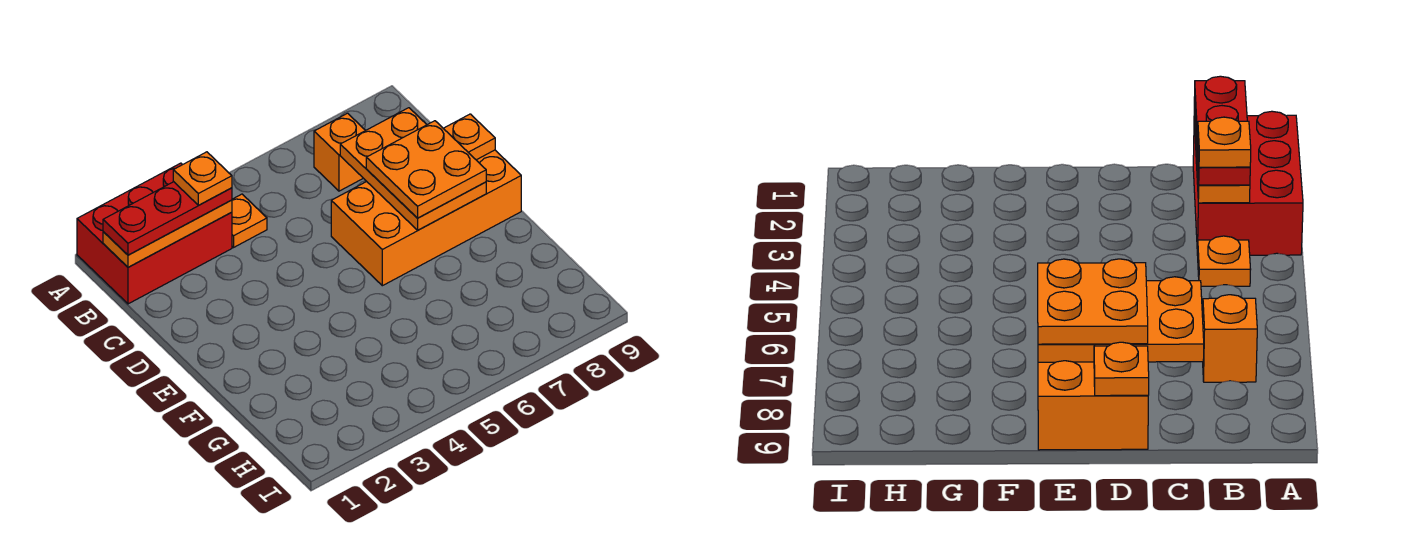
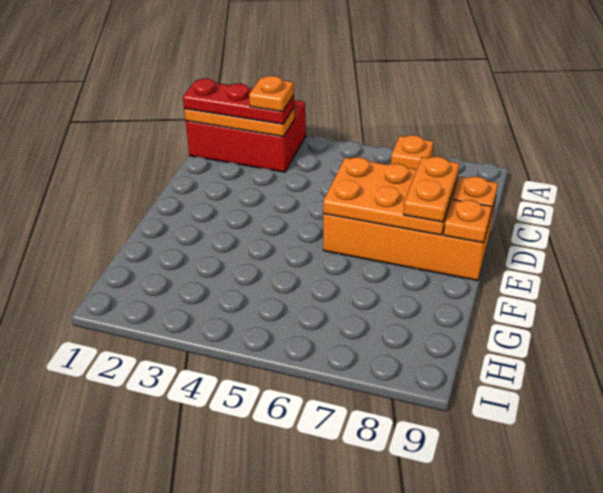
orange 1x1 plate [232,194,267,247] -> orange 1x1 plate moved to [444,200,492,243]
orange 2x3 plate [340,108,486,230] -> orange 2x3 plate turned to [323,157,458,235]
orange 2x2 plate [366,121,486,218] -> orange 1x2 plate [404,157,459,222]

